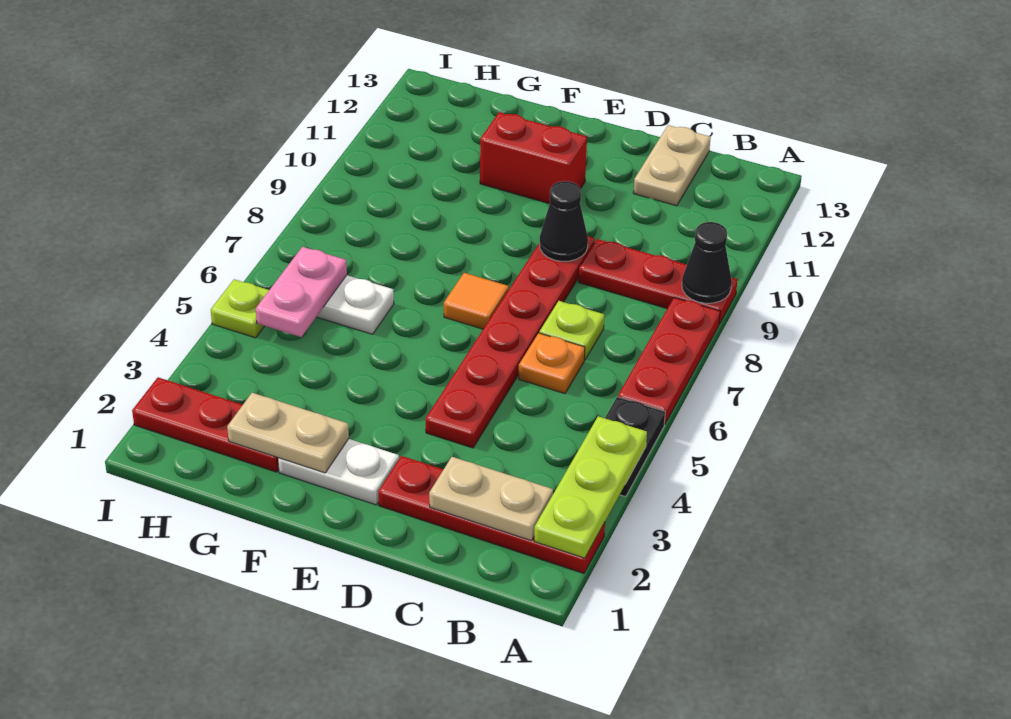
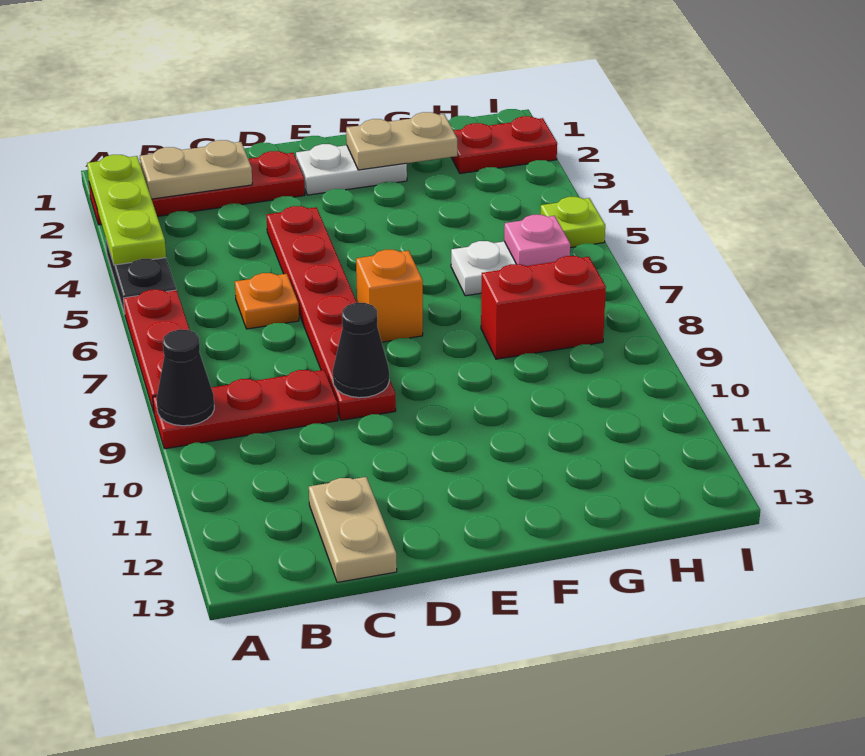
lime 1x1 plate [539,301,604,360] -> none
orange 1x1 tile [444,273,509,329] -> orange 1x1 brick [356,250,423,342]
red 1x2 brick [480,112,587,204] -> red 1x2 brick moved to [481,256,606,359]
red 1x3 plate [132,377,279,472] -> red 1x2 plate [451,116,557,173]
pink 1x2 plate [256,247,347,337] -> pink 1x1 plate [504,215,570,266]

